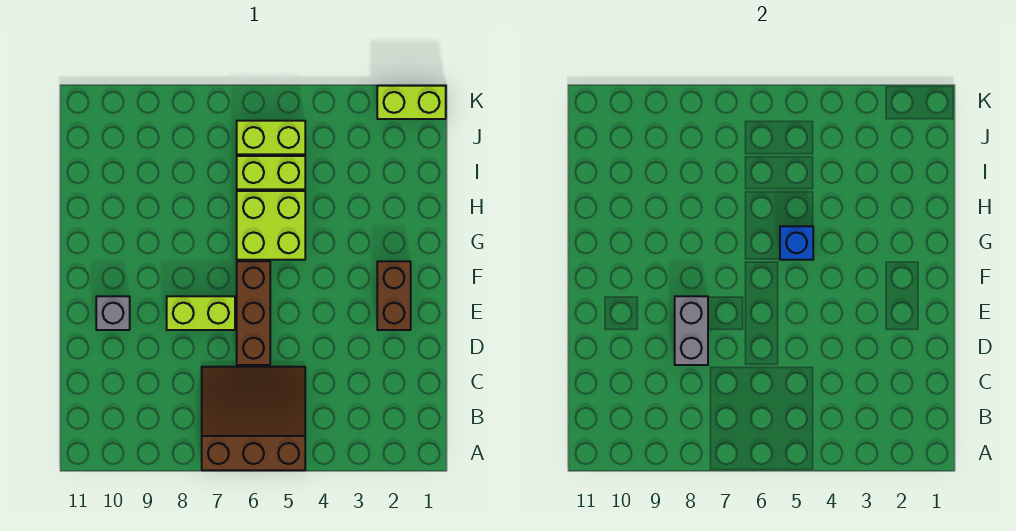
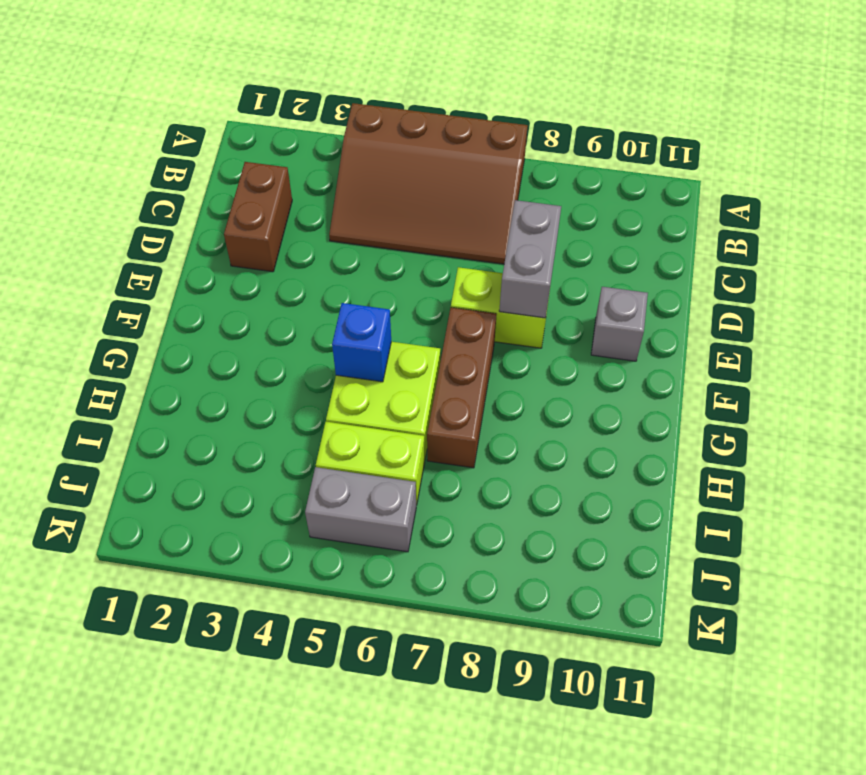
brown 3x3 slope [202,367,305,470] -> brown 3x4 slope [329,103,528,264]
brown 1x3 brick [237,261,270,365] -> brown 1x3 brick moved to [427,307,497,468]
brown 1x2 brick [377,261,411,330] -> brown 1x2 brick moved to [224,162,292,272]
lime 1x2 brick [237,121,305,154] -> grey 1x2 brick [305,467,416,552]
lime 1x2 brick [377,86,446,119] -> none

